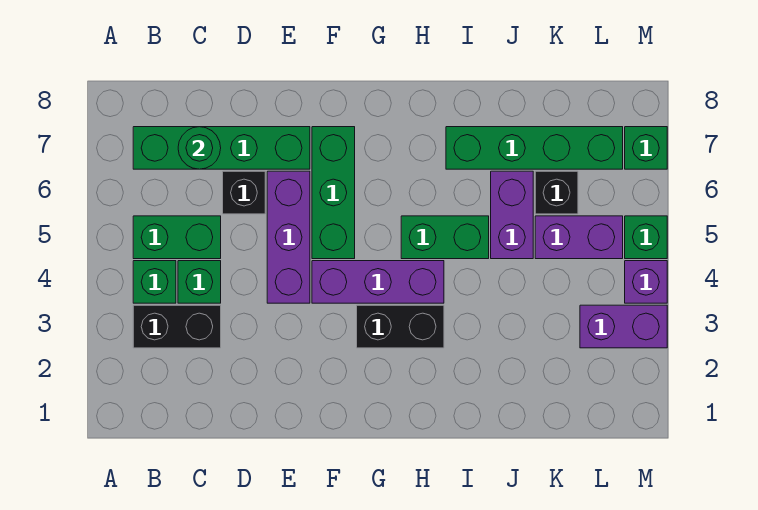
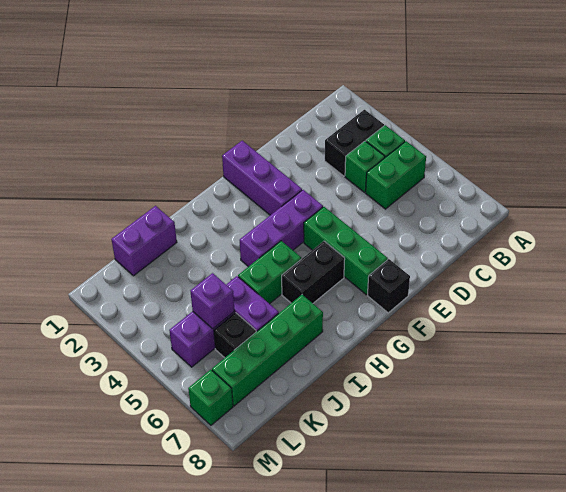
green 1x4 brick [133,127,310,169] -> none
green 1x1 round brick [178,127,221,169] -> none
black 1x1 brick [223,171,265,214] -> black 1x1 brick moved to [367,259,410,313]
purple 1x3 brick [267,171,310,303] -> purple 1x3 brick moved to [222,141,302,215]
black 1x2 brick [357,305,444,348] -> black 1x2 brick moved to [282,241,345,303]
purple 1x2 brick [580,305,667,348] -> purple 1x2 brick moved to [111,206,177,276]
purple 1x1 brick [625,261,667,303] -> purple 1x1 brick moved to [190,273,235,329]
green 1x1 brick [625,216,667,259] -> none

